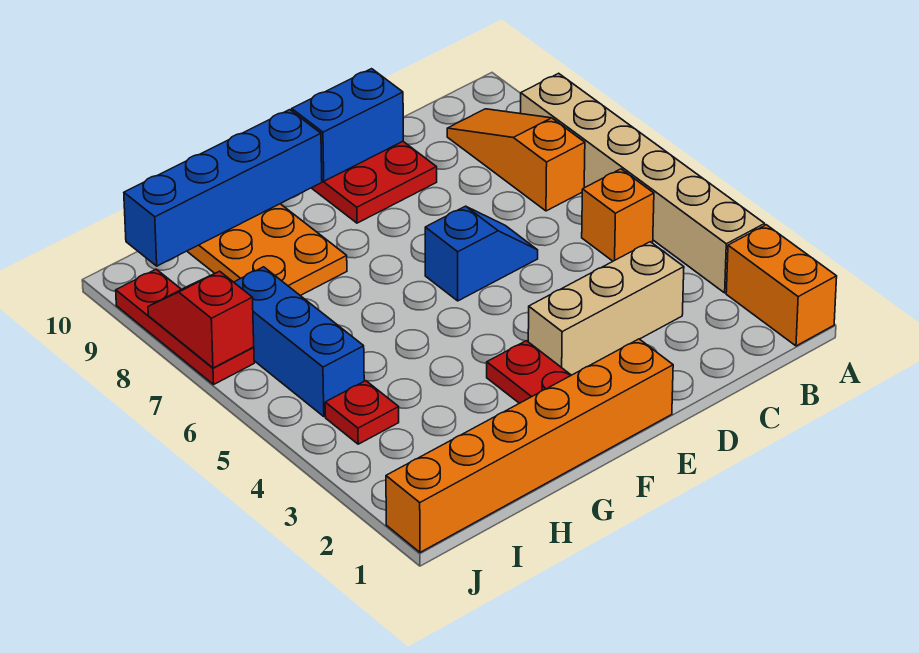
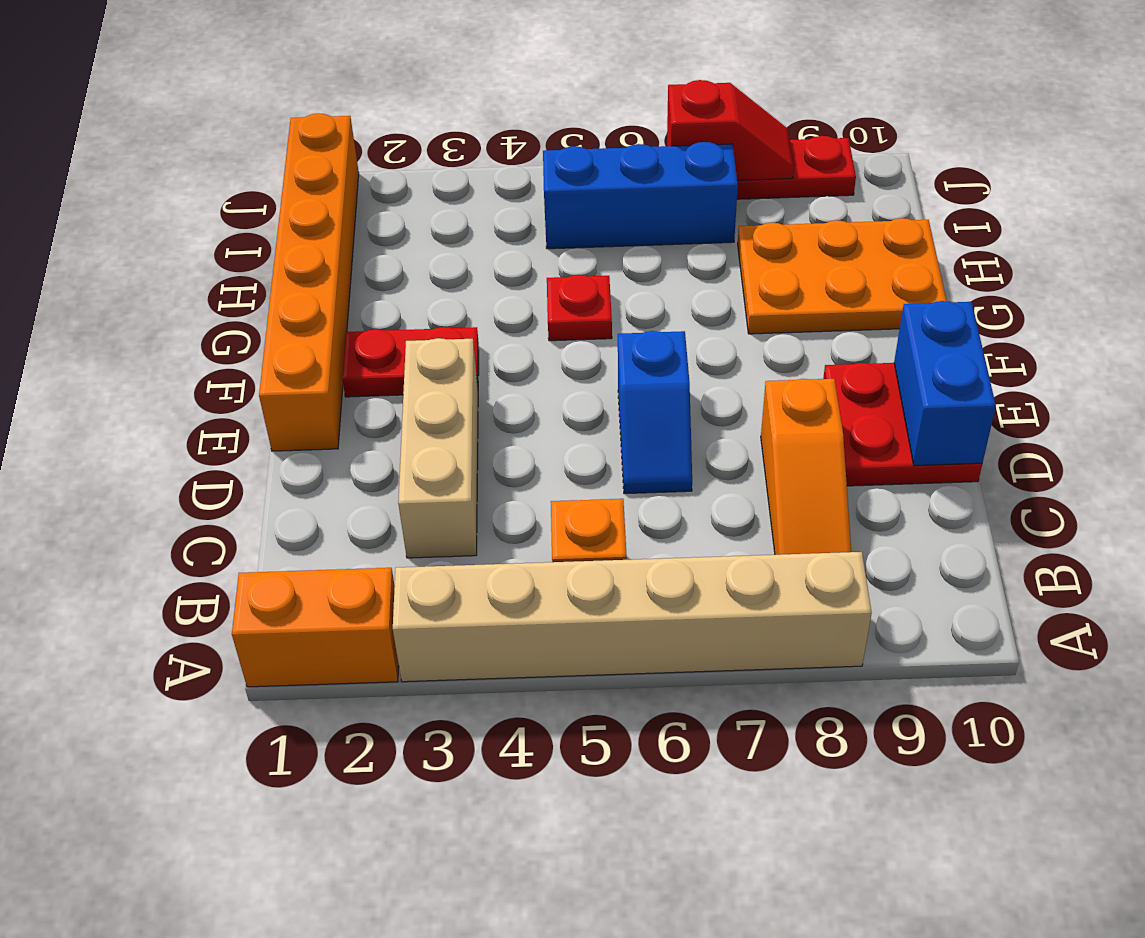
orange 1x3 slope [447,109,585,211] -> orange 1x3 slope turned to [761,379,851,555]
blue 1x4 brick [124,110,322,266] -> none
red 1x1 plate [325,381,399,444] -> red 1x1 plate moved to [547,275,612,341]

